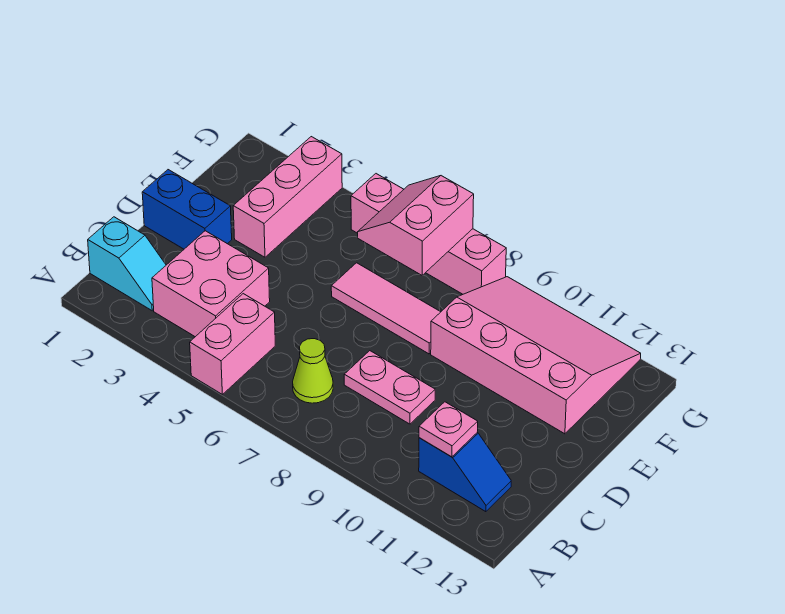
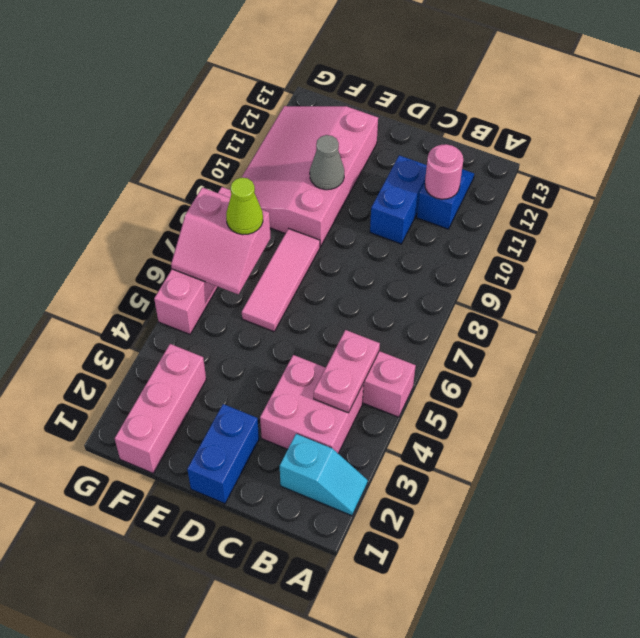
cyan 1x2 slope [88,217,166,311] -> cyan 1x2 slope turned to [280,434,368,516]
lime 1x1 cone [293,339,333,403] -> lime 1x1 cone moved to [226,178,263,235]
pink 1x1 plate [419,402,478,457] -> pink 1x1 round brick [425,144,463,199]
pink 1x2 plate [344,351,435,424] -> pink 1x2 plate moved to [314,330,380,413]
none -> blue 1x2 brick [370,155,427,244]
pink 1x3 brick [233,137,342,257] -> pink 1x3 brick turned to [115,344,206,473]
none -> grey 1x1 cone [310,135,344,190]

